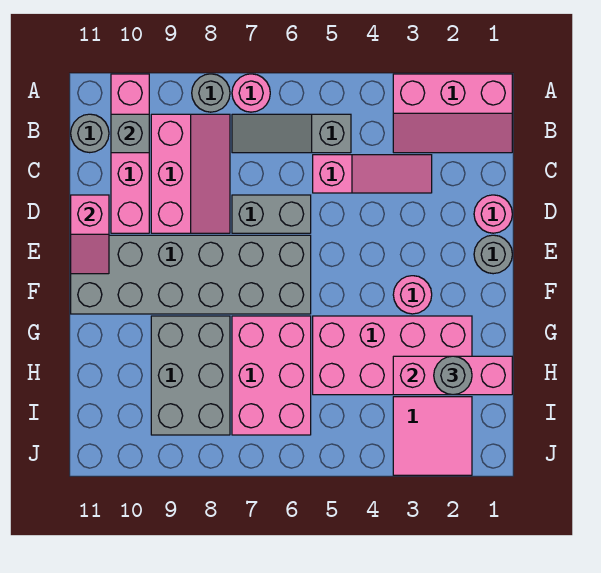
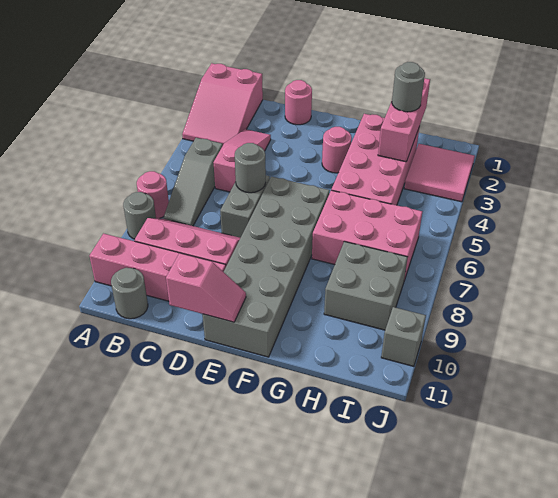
pink 2x3 slope [393,74,512,153] -> pink 2x3 slope turned to [182,63,263,144]
grey 1x1 brick [111,114,149,153] -> grey 1x1 brick moved to [381,307,426,366]
grey 1x1 round brick [474,235,512,274] -> grey 1x1 round brick moved to [235,143,266,193]
grey 2x3 brick [151,316,230,435] -> grey 2x2 brick [324,241,407,330]

